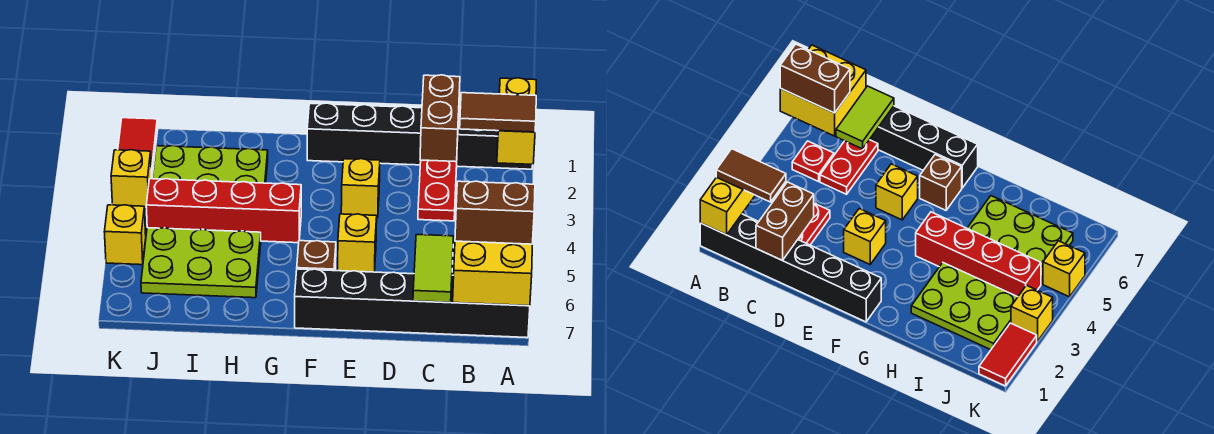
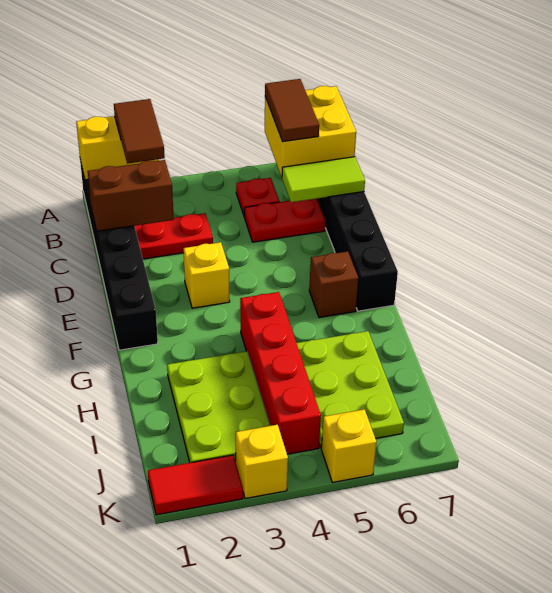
brown 1x2 brick [455,181,535,244] -> brown 1x2 tile [265,79,319,142]
yellow 1x1 brick [338,214,377,272] -> none

